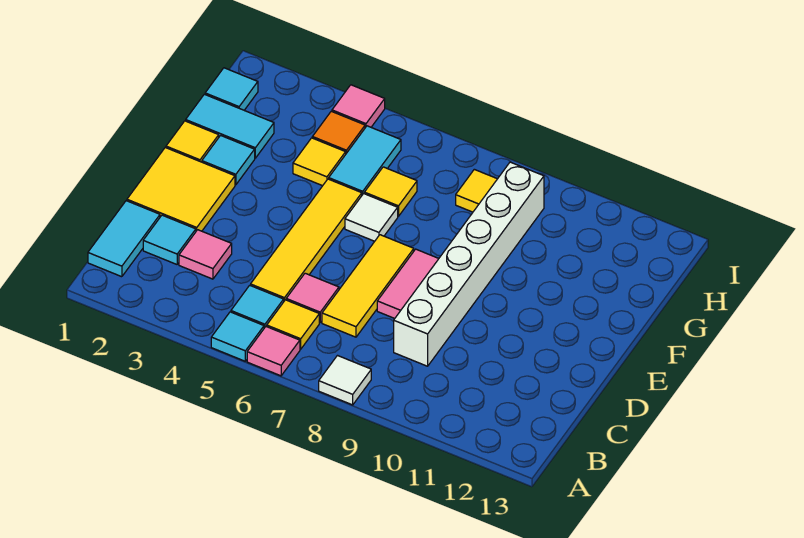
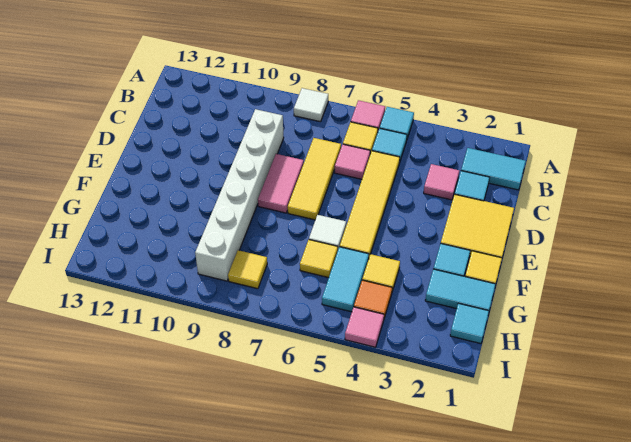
cyan 1x2 tile [88,201,160,277] -> cyan 1x2 tile turned to [461,148,526,190]

